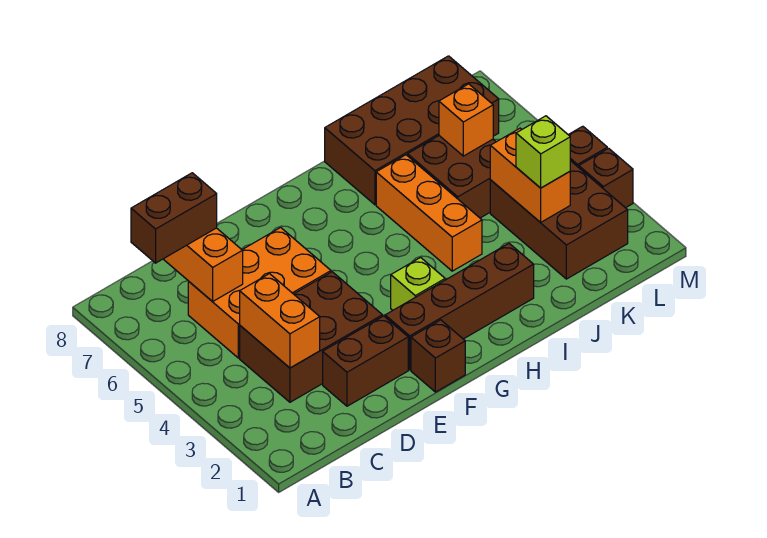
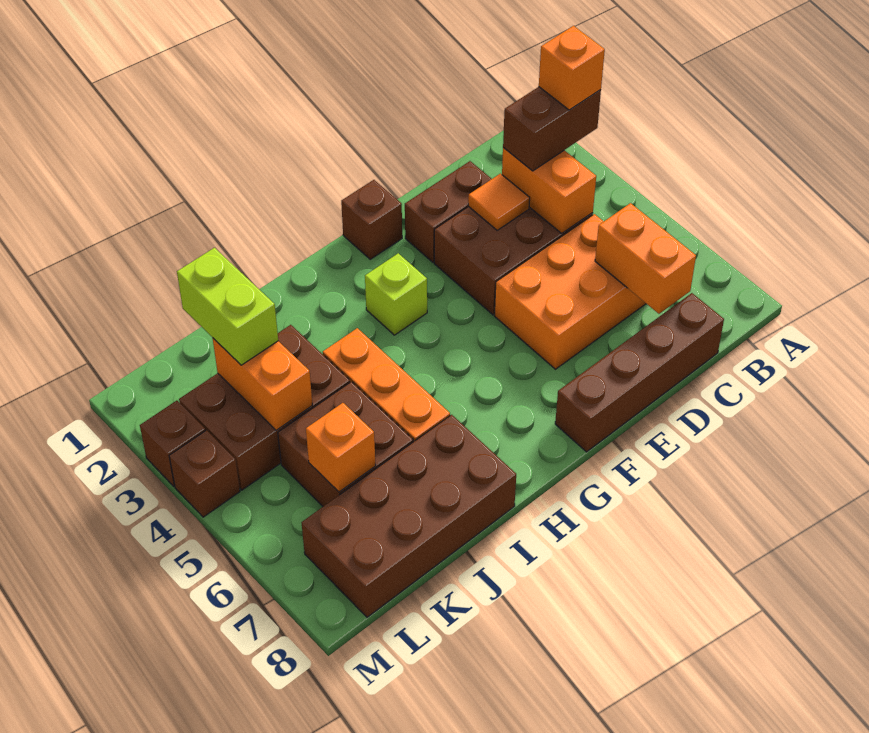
none -> orange 1x1 brick [539,26,605,110]
brown 1x2 brick [131,173,217,263] -> brown 1x2 brick moved to [503,87,601,171]
none -> orange 1x1 tile [468,174,530,230]
brown 1x4 brick [385,243,534,370] -> brown 1x4 brick moved to [555,293,724,452]
brown 2x3 brick [490,161,628,279] -> brown 2x3 brick turned to [179,325,350,490]
lime 1x1 brick [516,116,570,188] -> lime 1x2 brick [177,248,278,365]

